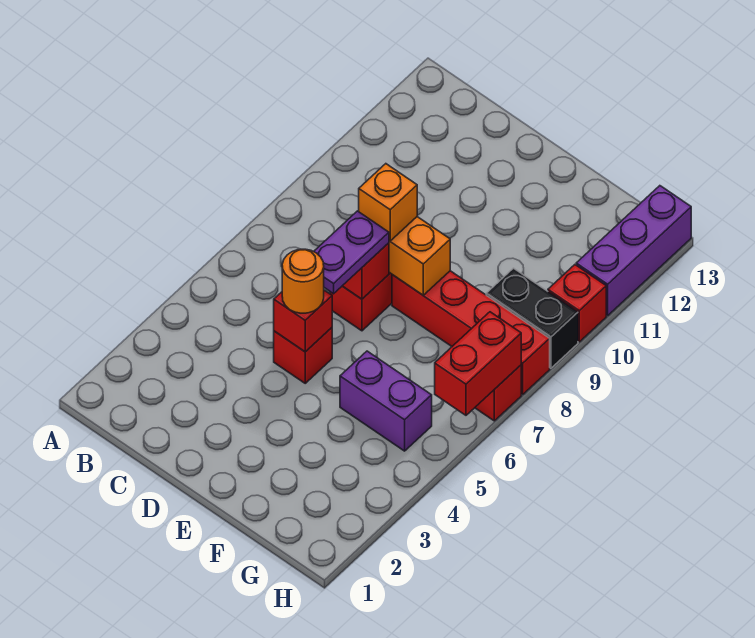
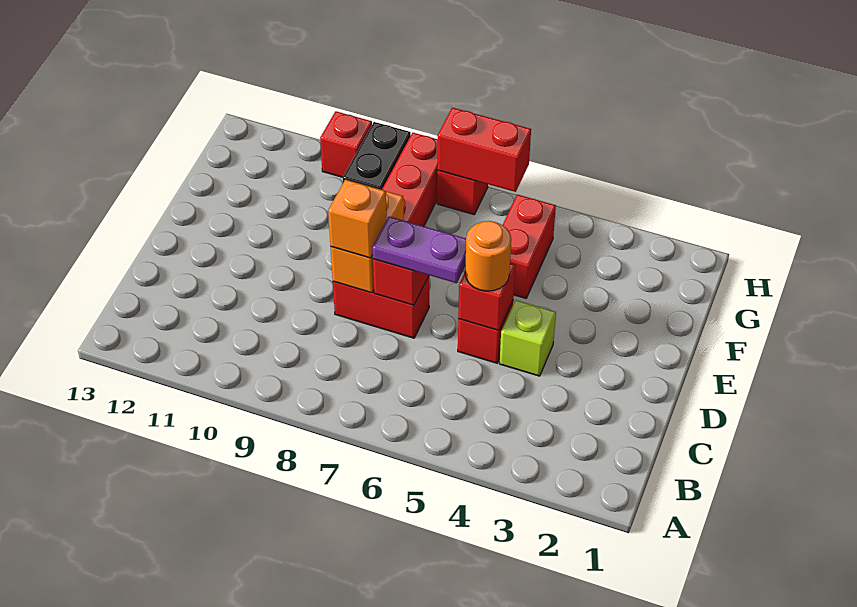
none -> lime 1x1 brick [500,300,556,376]
purple 1x2 brick [340,351,432,451] -> red 1x2 brick [503,194,556,298]
purple 1x3 brick [576,186,691,315] -> none

